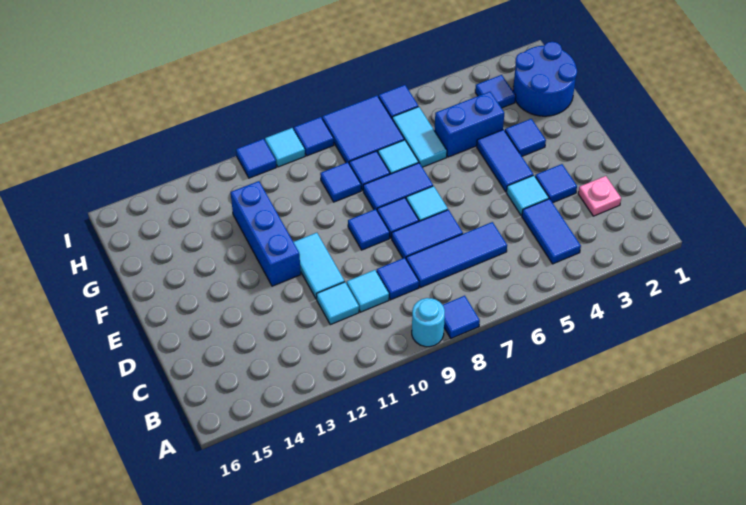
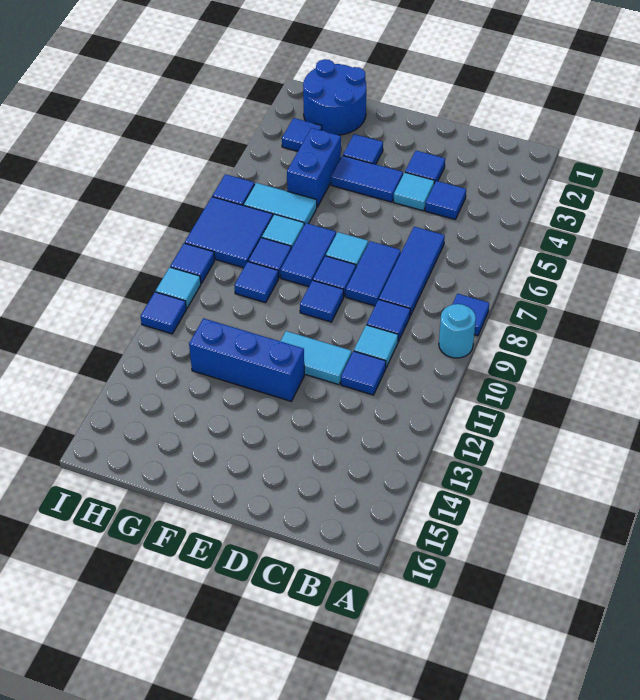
blue 1x2 tile [522,199,581,264] -> blue 1x1 tile [425,181,466,219]
pink 1x1 plate [578,176,621,216] -> none
cyan 1x1 tile [316,282,359,325] -> blue 1x1 tile [341,351,386,395]

